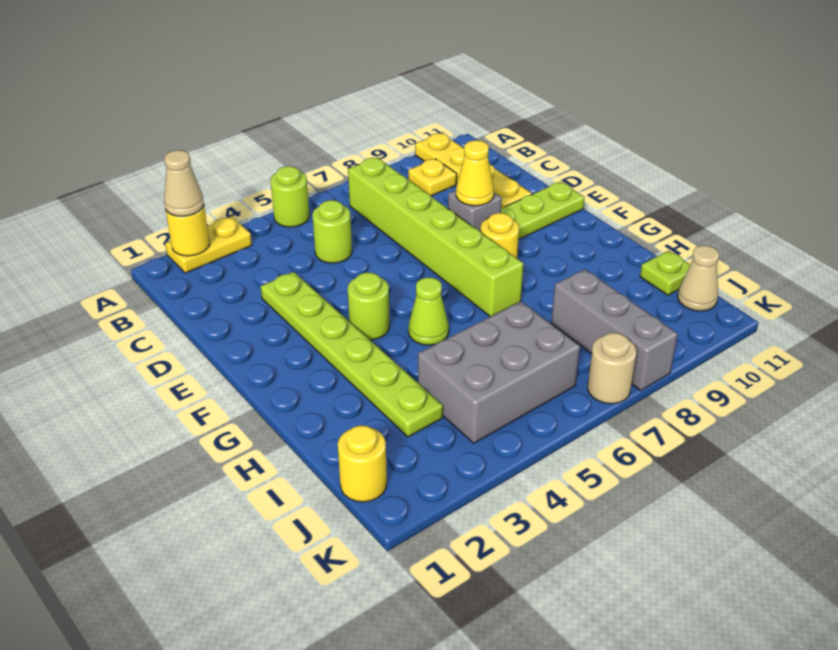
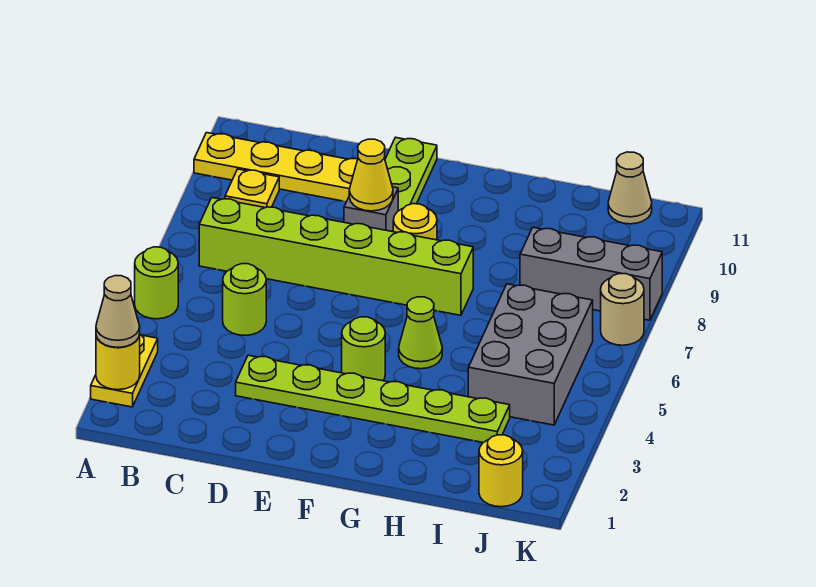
lime 1x1 plate [640,251,690,295] -> none

